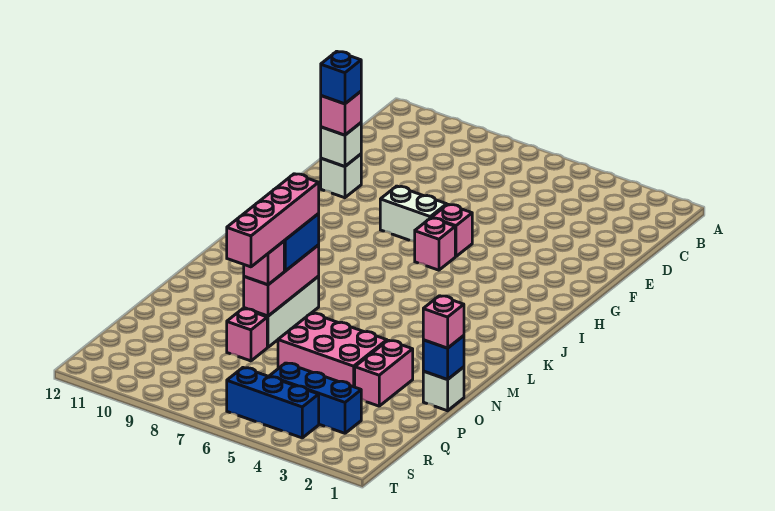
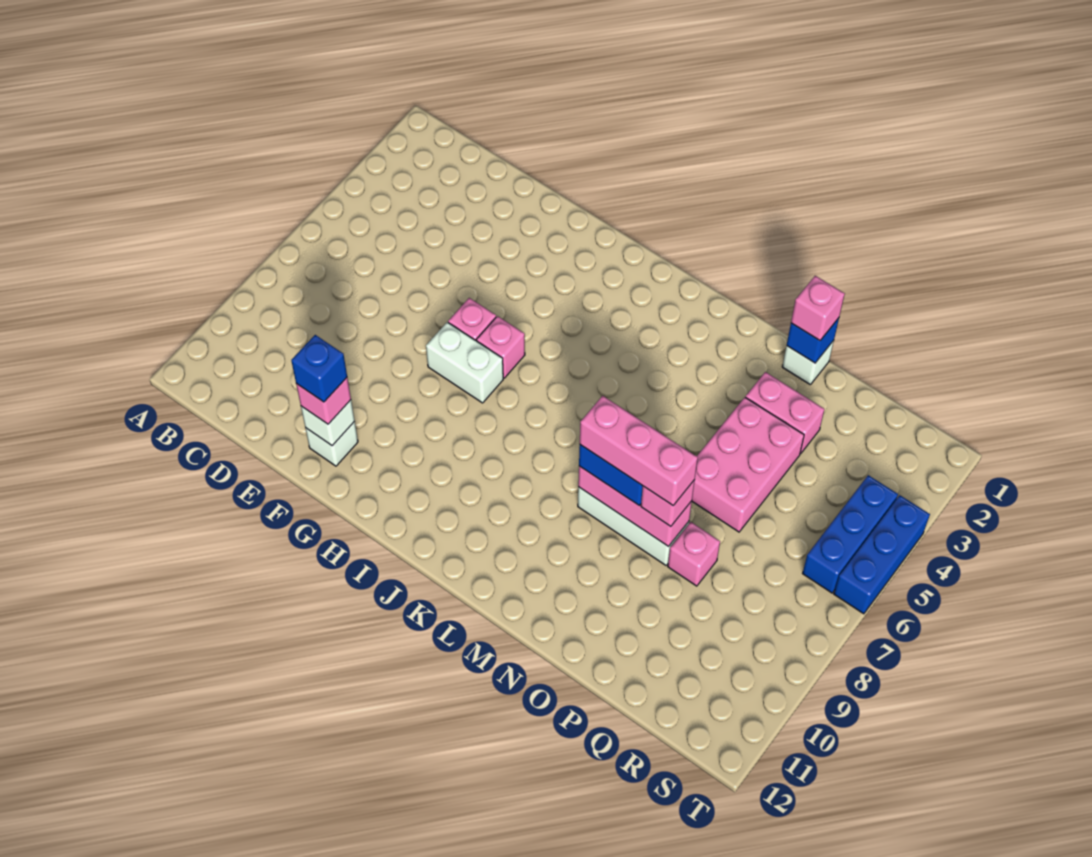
white 1x2 brick [380,186,447,241] -> white 1x2 brick turned to [426,322,503,403]
pink 1x4 brick [227,174,319,267] -> pink 1x3 brick [580,396,698,505]
blue 1x3 brick [269,363,361,433] -> blue 1x3 brick moved to [834,495,930,614]

